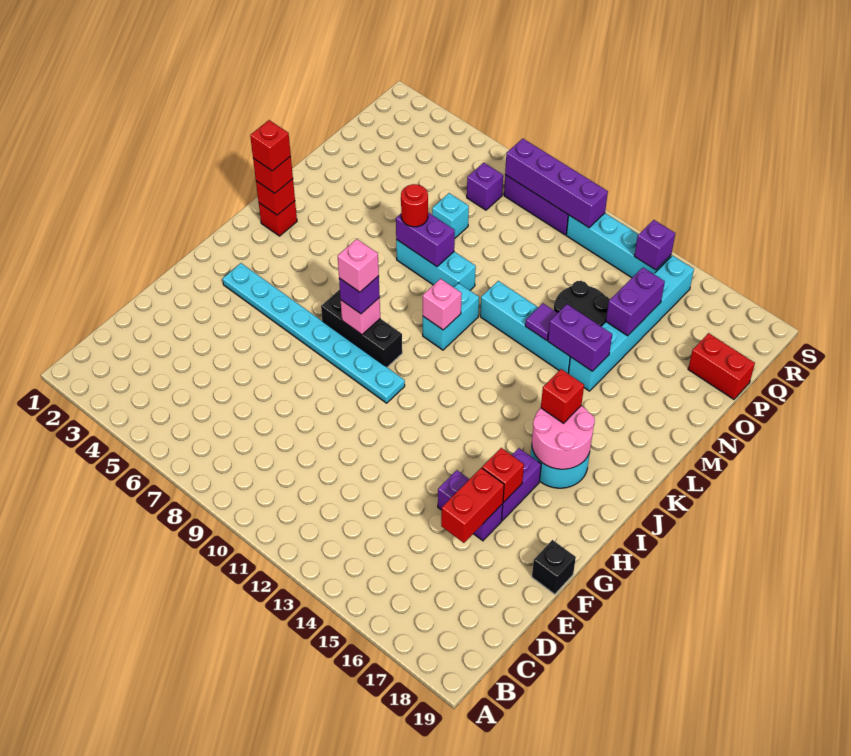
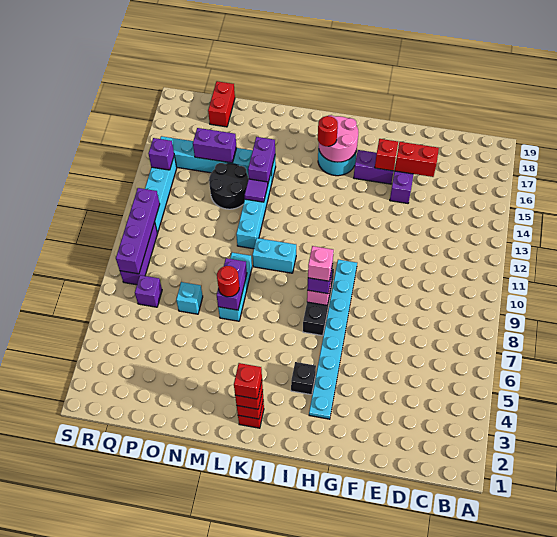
black 1x1 brick [532,540,576,594] -> black 1x1 brick moved to [291,362,316,395]
red 1x1 brick [541,369,584,423] -> red 1x1 round brick [318,116,338,146]
pink 1x1 brick [423,279,462,330] -> none

